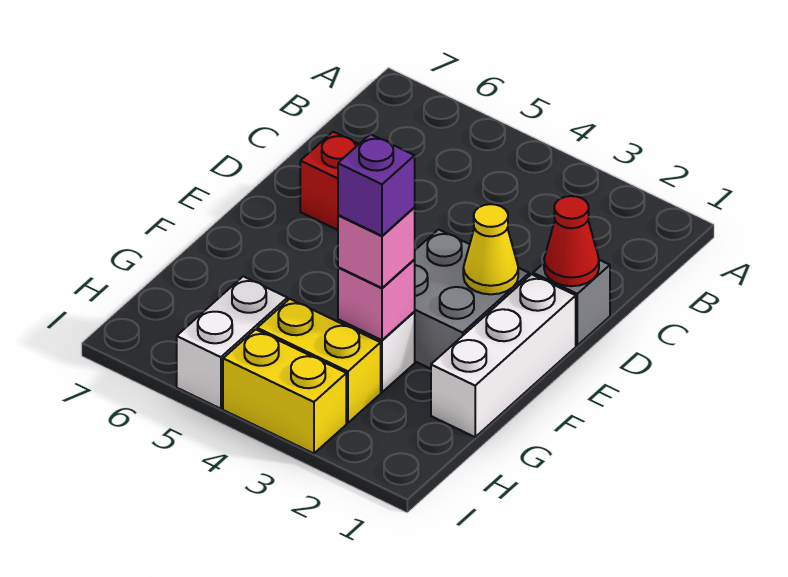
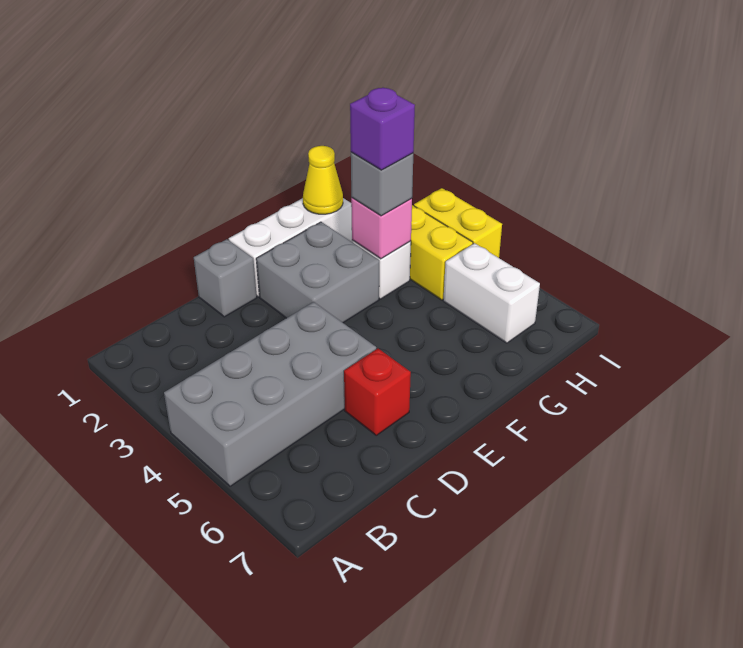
none -> grey 2x4 brick [164,302,376,486]
red 1x1 cone [544,196,599,286] -> none
yellow 1x1 cone [463,204,518,294] -> yellow 1x1 cone moved to [303,146,343,214]
pink 1x1 brick [338,208,415,288] -> grey 1x1 brick [351,152,413,216]
white 1x2 brick [177,276,287,409] -> white 1x2 brick turned to [443,243,540,343]

